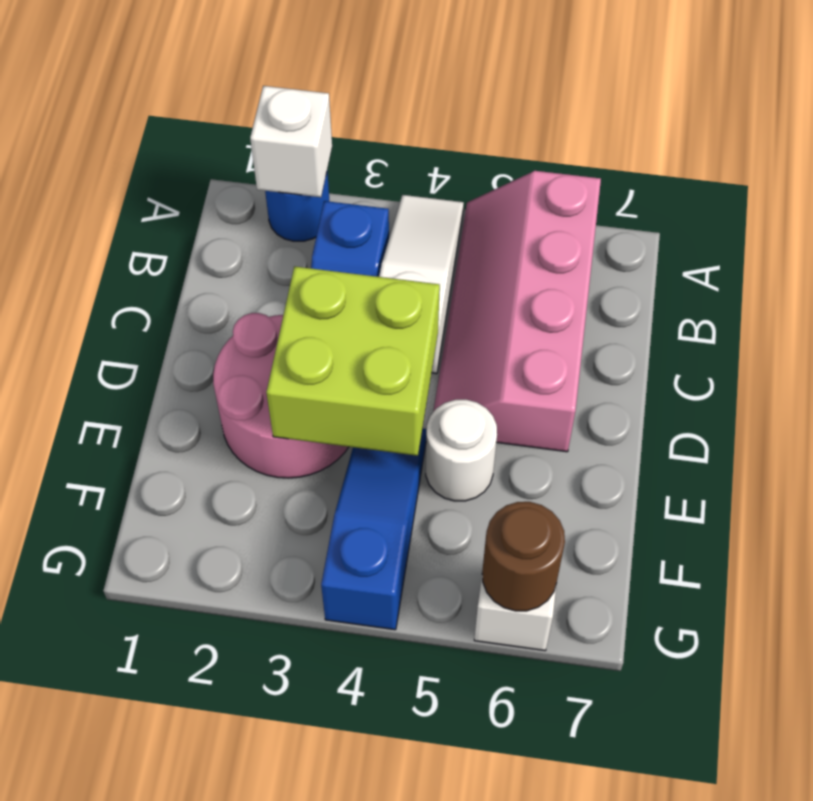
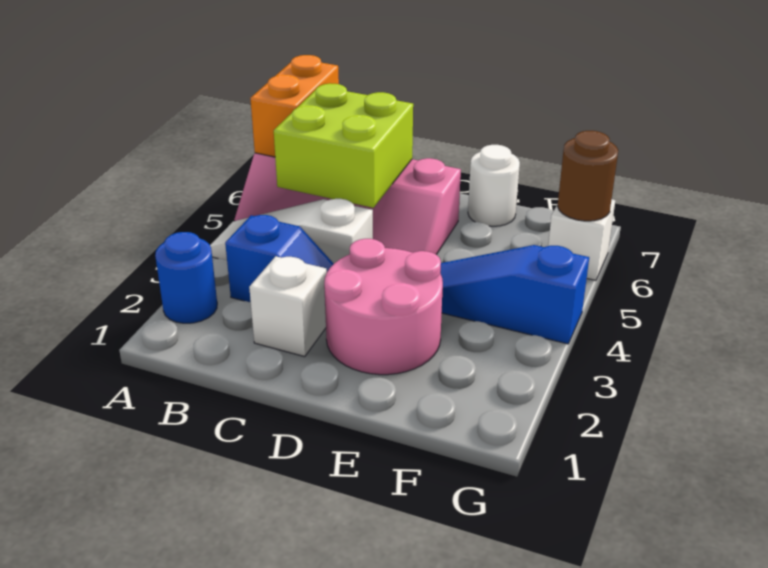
white 1x1 brick [250,86,332,197] -> white 1x1 brick moved to [249,256,327,357]
none -> orange 1x2 brick [250,55,339,157]
lime 2x2 brick [266,266,440,456] -> lime 2x2 brick moved to [274,83,413,208]
white 1x1 round brick [426,400,497,501] -> white 1x1 round brick moved to [468,145,520,226]

